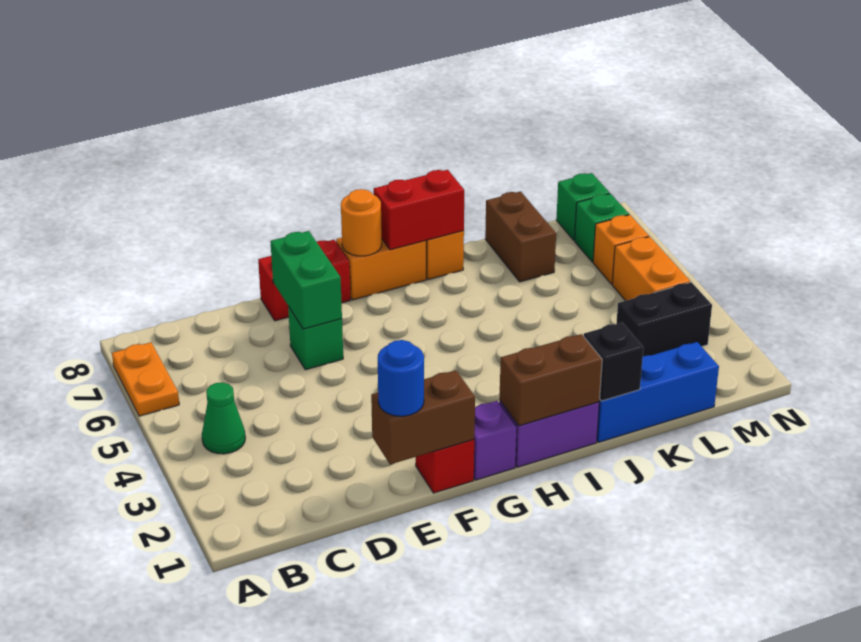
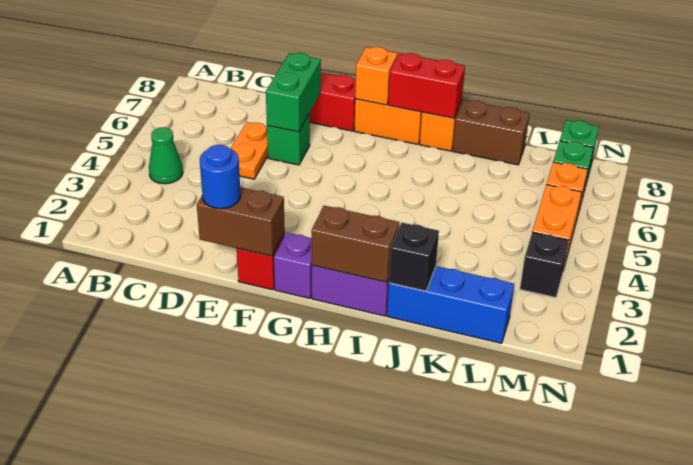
orange 1x2 plate [112,342,179,416] -> orange 1x2 plate moved to [231,122,268,179]
orange 1x1 round brick [341,189,382,256] -> orange 1x1 brick [355,47,397,105]
brown 1x2 brick [485,192,556,282] -> brown 1x2 brick turned to [453,100,530,165]
black 1x2 brick [616,282,712,356] -> black 1x1 brick [520,232,569,298]

